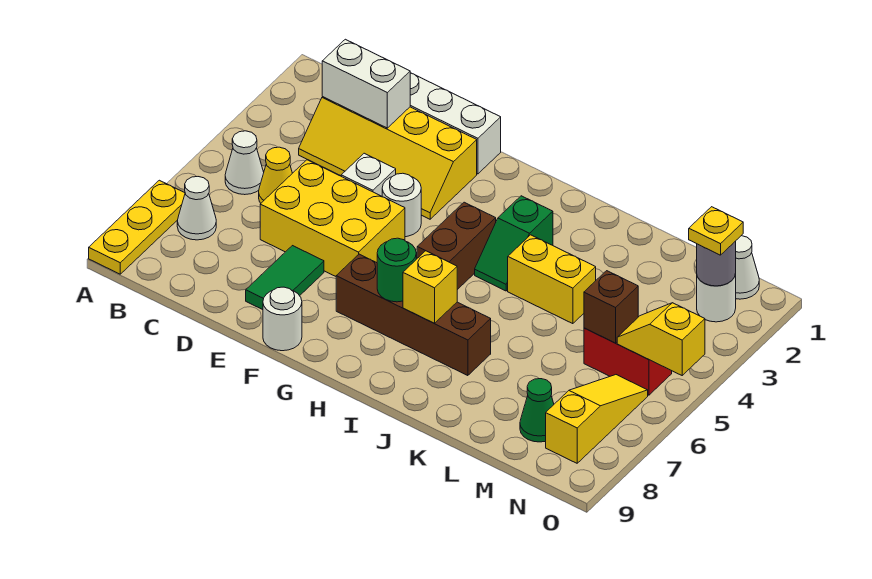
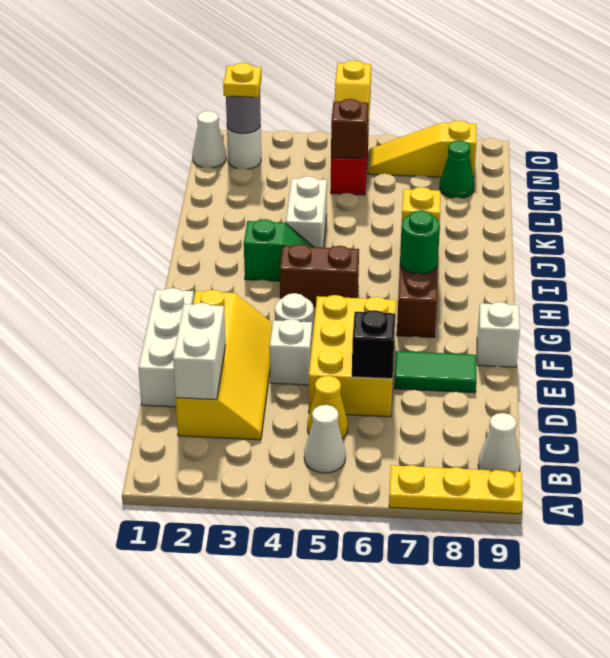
white 1x1 cone [177,177,216,240] -> white 1x1 cone moved to [478,413,520,471]
none -> black 1x1 brick [352,310,395,379]
white 1x1 round brick [263,287,302,351] -> white 1x1 brick [477,302,520,367]
yellow 1x2 brick [508,235,596,324] -> white 1x2 brick [286,176,327,247]

